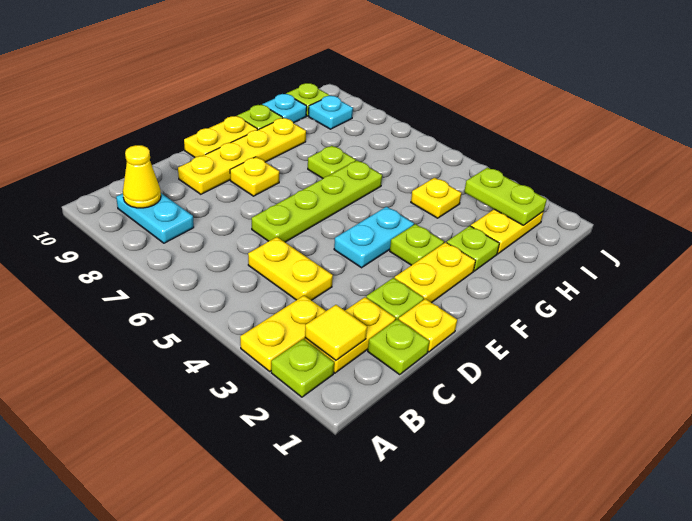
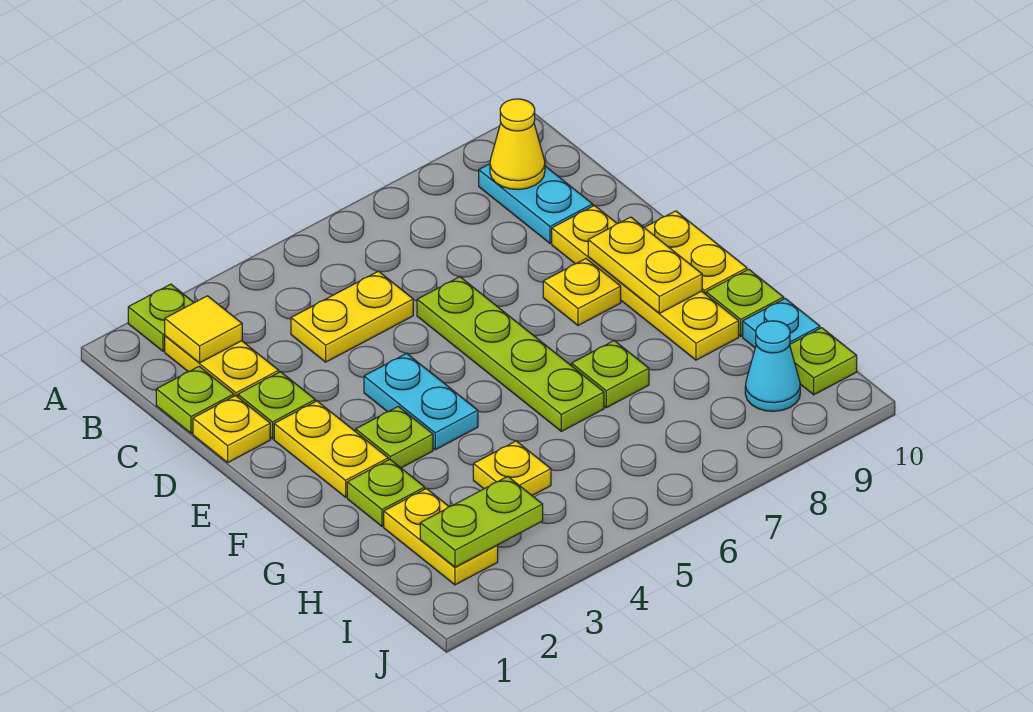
yellow 1x2 plate [240,295,326,371] -> yellow 1x2 plate moved to [588,217,702,313]
cyan 1x2 plate [116,193,194,243] -> cyan 1x2 plate turned to [479,164,593,243]
cyan 1x1 plate [309,96,353,129] -> cyan 1x1 cone [745,321,800,411]

